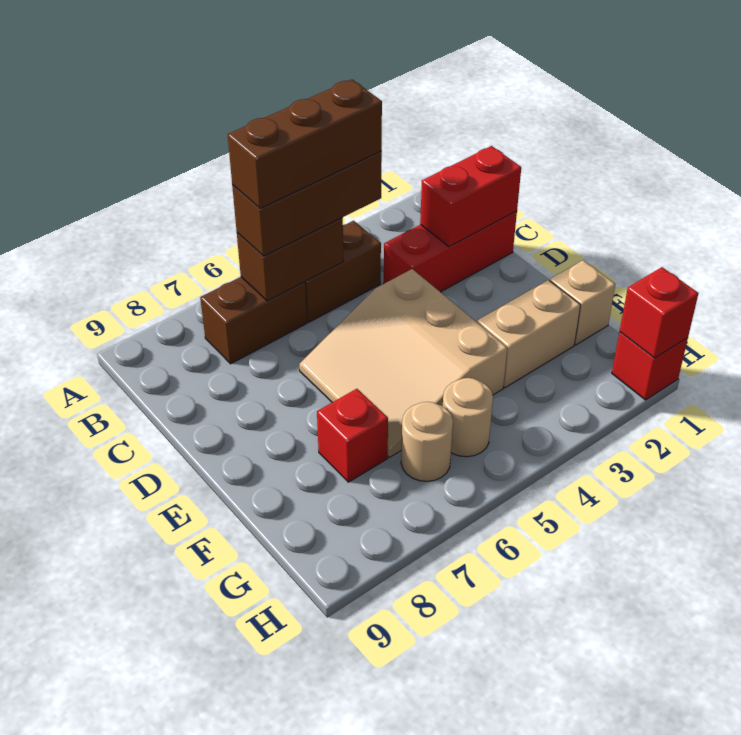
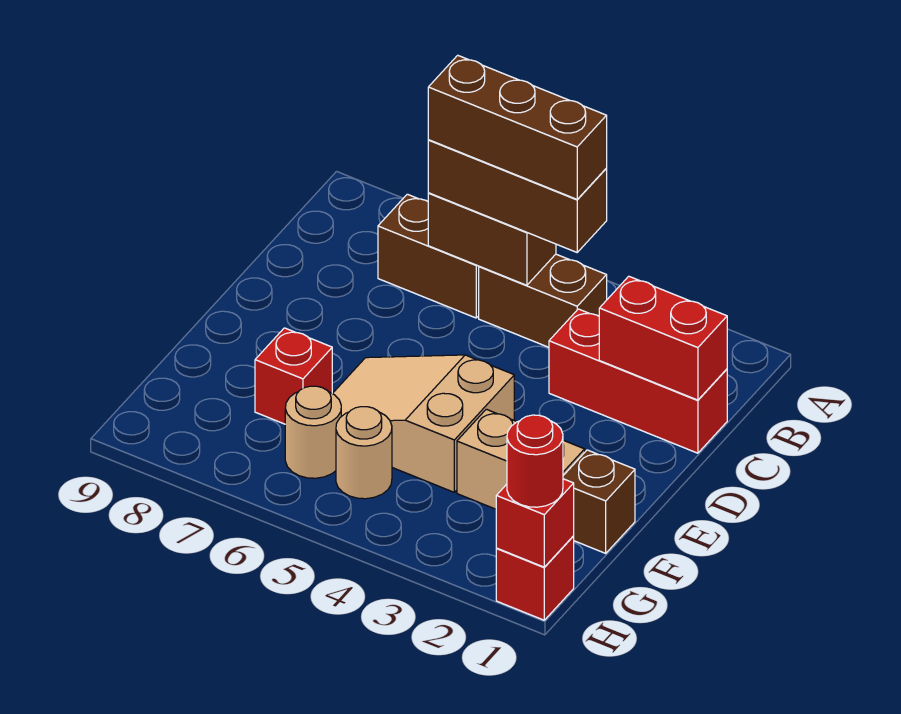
tan 3x3 slope [299,269,507,457] -> tan 2x3 slope [332,355,514,492]
tan 1x1 brick [550,260,615,345] -> brown 1x1 brick [563,450,635,553]
none -> red 1x1 round brick [507,415,563,507]

